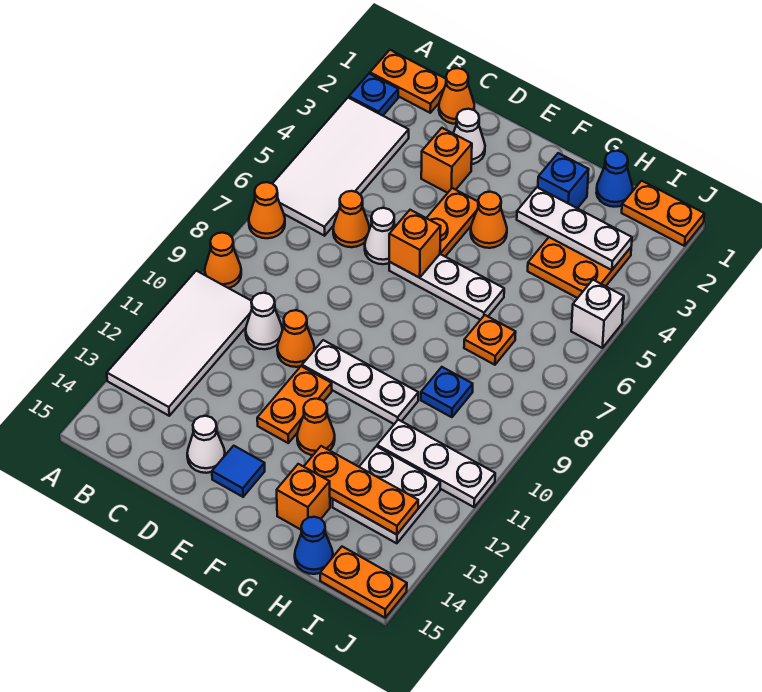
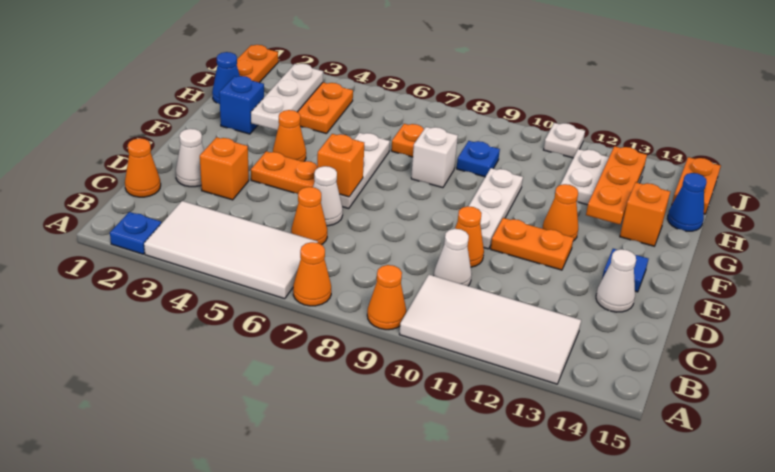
orange 1x2 plate [370,50,446,113] -> none
white 1x3 plate [377,420,495,507] -> white 1x1 plate [544,123,585,158]
white 1x1 brick [571,280,624,348] -> white 1x1 brick moved to [411,127,458,188]

